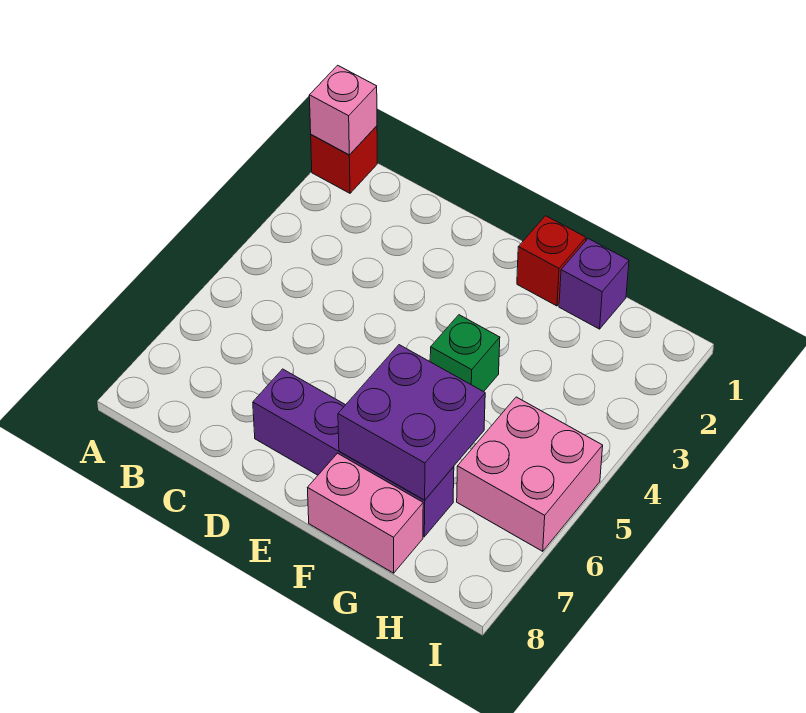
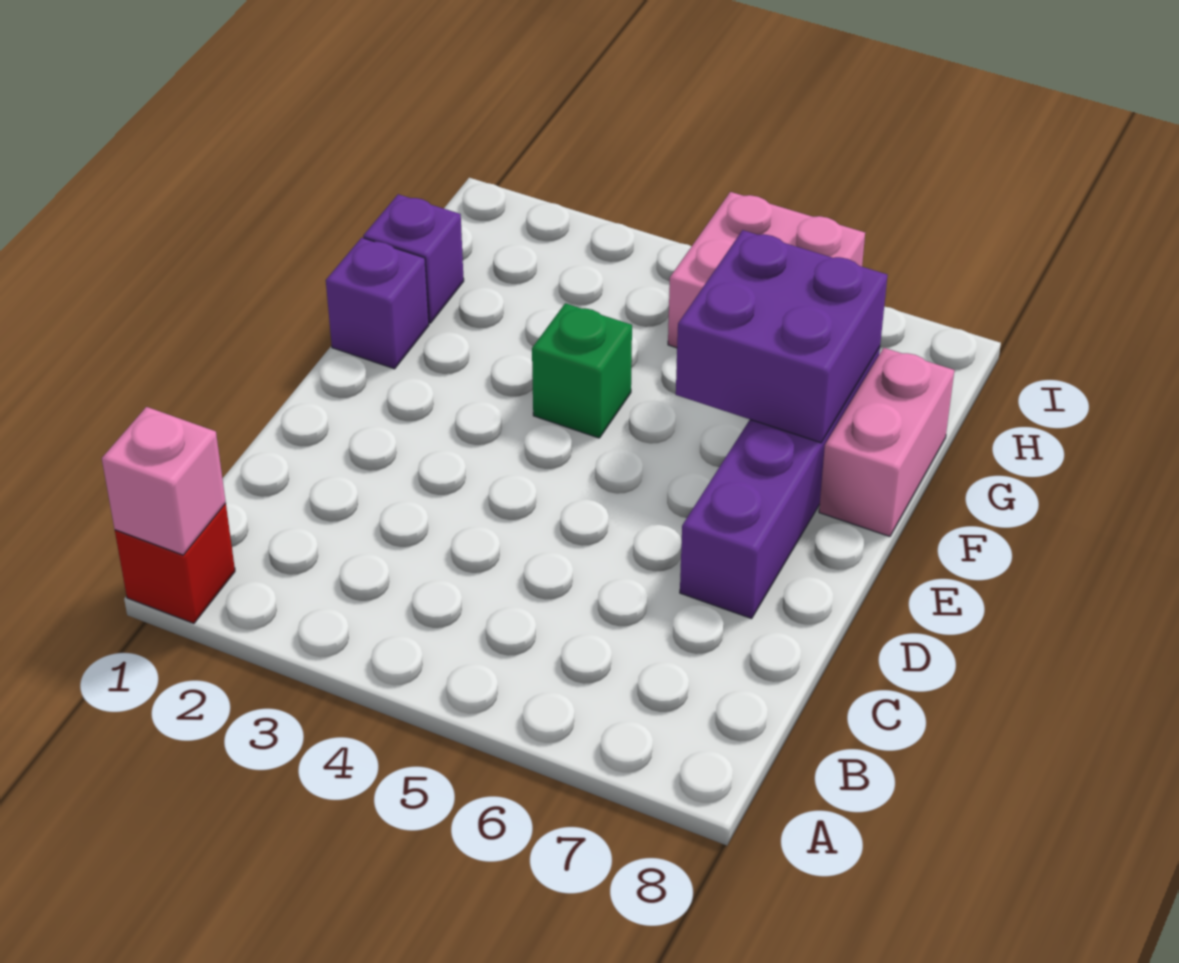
red 1x1 brick [517,216,586,306] -> purple 1x1 brick [326,238,429,369]

